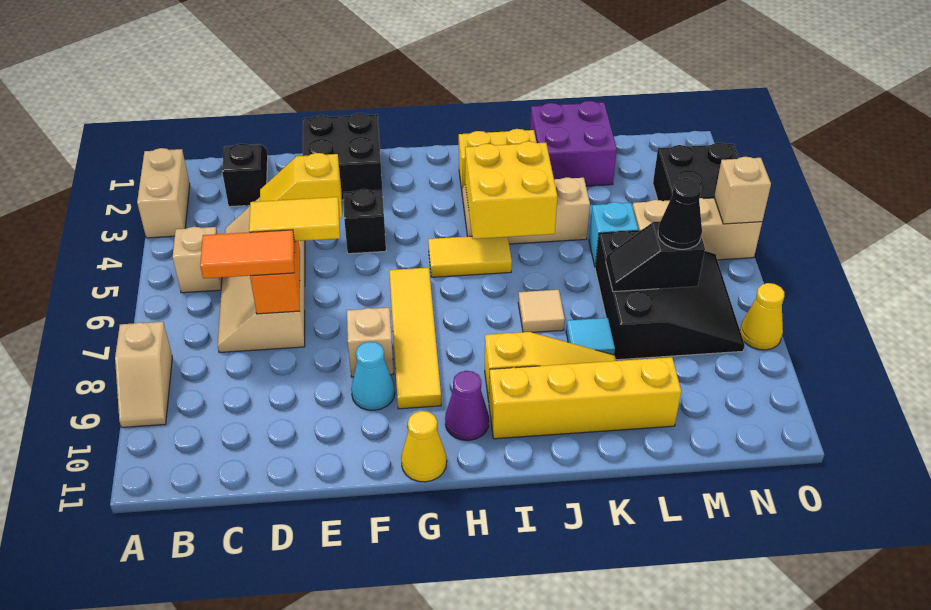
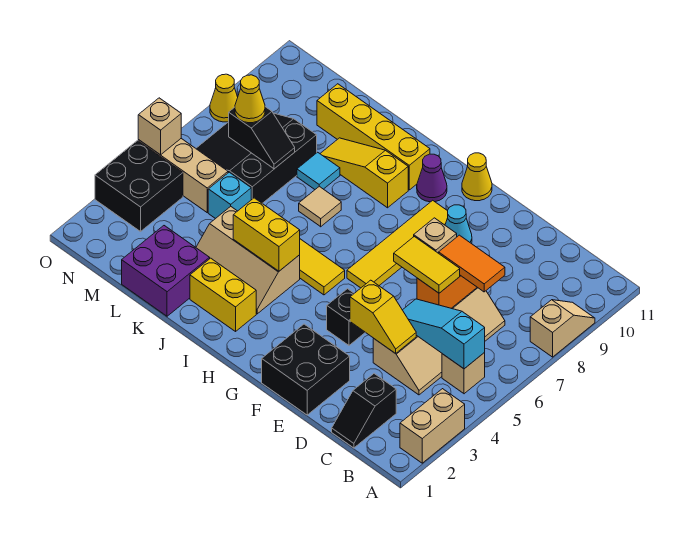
none -> cyan 1x3 slope [403,299,485,369]
yellow 2x2 brick [465,141,557,239] -> yellow 1x2 brick [233,198,300,271]
black 1x1 cone [658,178,702,249] -> yellow 1x1 cone [235,75,265,123]

